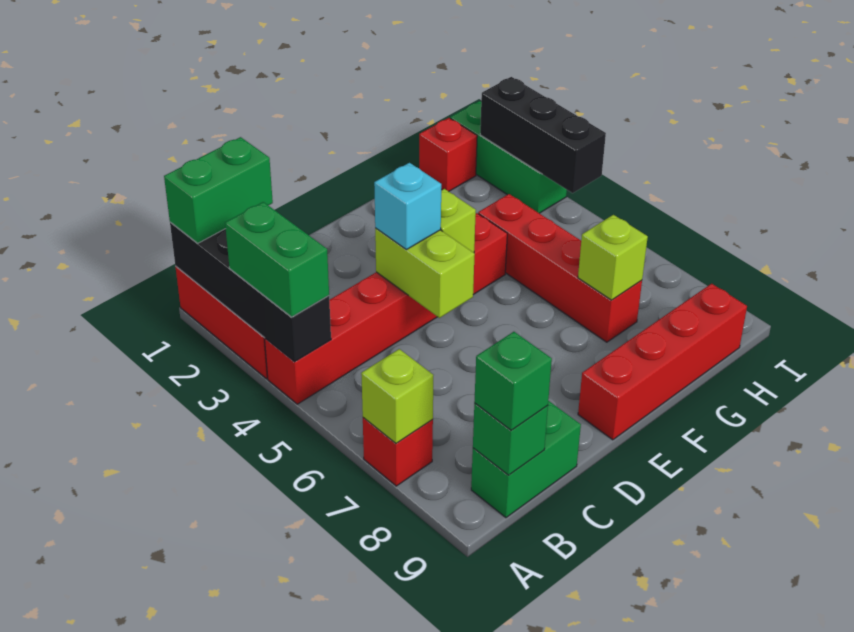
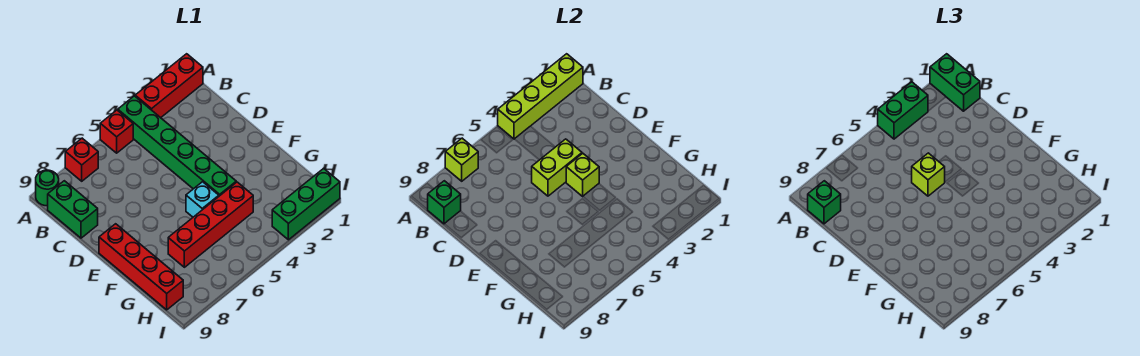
black 1x4 brick [170,222,331,362] -> lime 1x4 brick [498,54,583,139]
red 1x6 brick [265,213,507,404] -> green 1x6 brick [118,96,236,196]
none -> green 1x1 round brick [36,170,59,206]
cyan 1x1 brick [374,163,441,250] -> cyan 1x1 brick moved to [186,182,219,217]
lime 1x1 brick [578,215,648,300] -> lime 1x1 brick moved to [912,153,945,196]
red 1x1 brick [419,118,477,191] -> red 1x1 brick moved to [100,110,133,153]
black 1x3 brick [480,77,606,193] -> none

